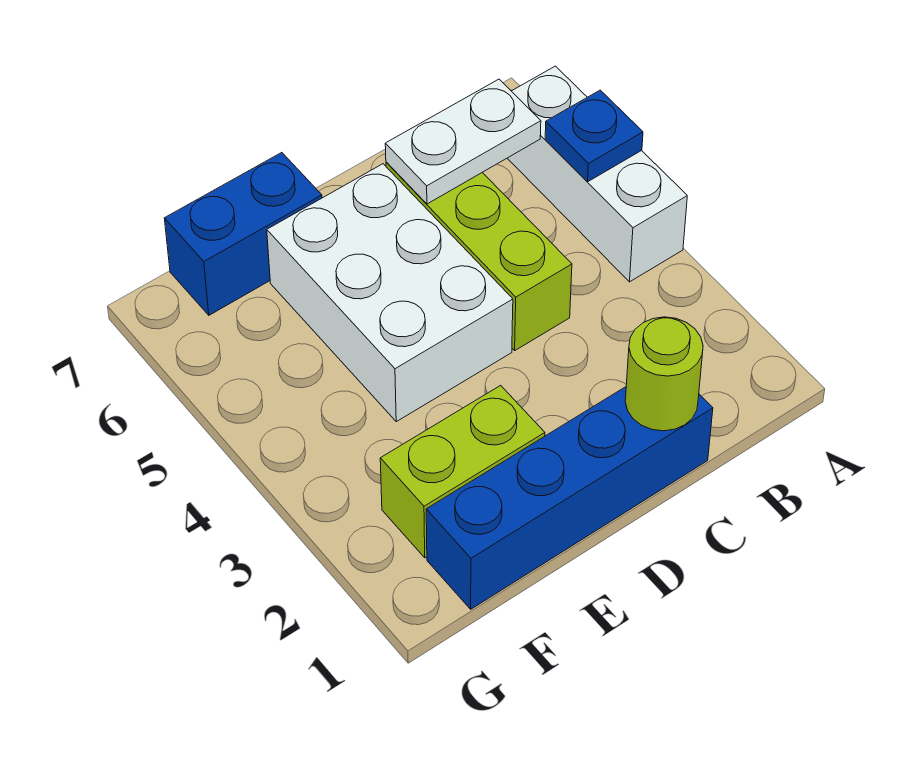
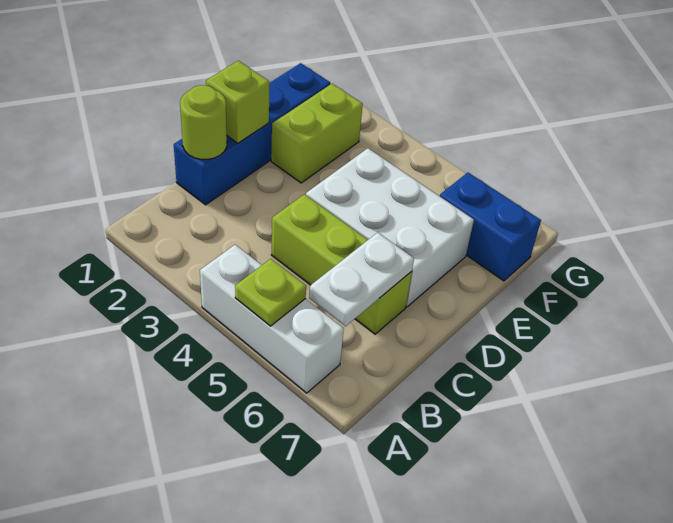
blue 1x1 plate [545,90,643,182] -> lime 1x1 plate [235,259,306,326]
none -> lime 1x1 brick [206,61,270,143]
blue 1x2 brick [164,153,322,315] -> blue 1x2 brick turned to [440,173,541,281]

